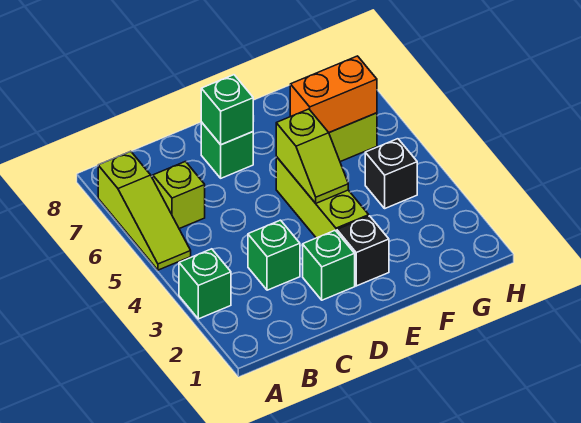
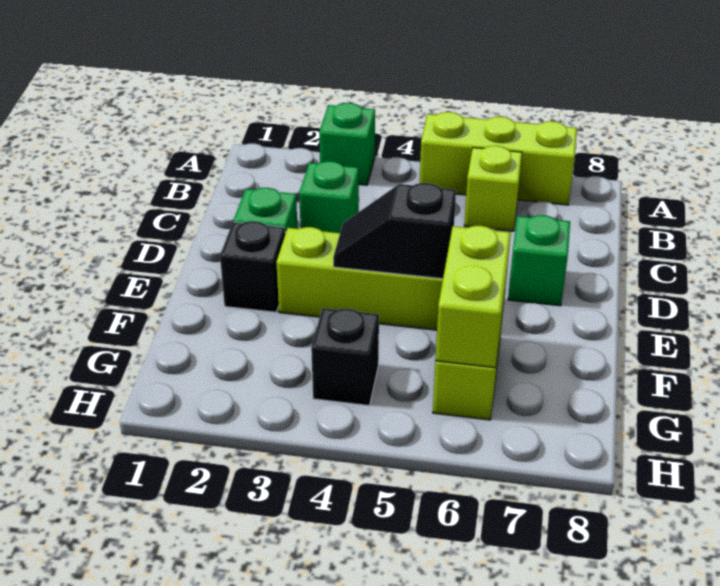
lime 1x3 slope [98,151,191,270] -> lime 1x3 brick [420,112,577,205]
green 1x1 brick [201,75,253,145] -> none
lime 1x2 slope [276,109,348,203] -> black 1x2 slope [333,183,456,279]
orange 1x2 brick [290,56,377,132] -> lime 1x2 brick [435,226,511,368]

